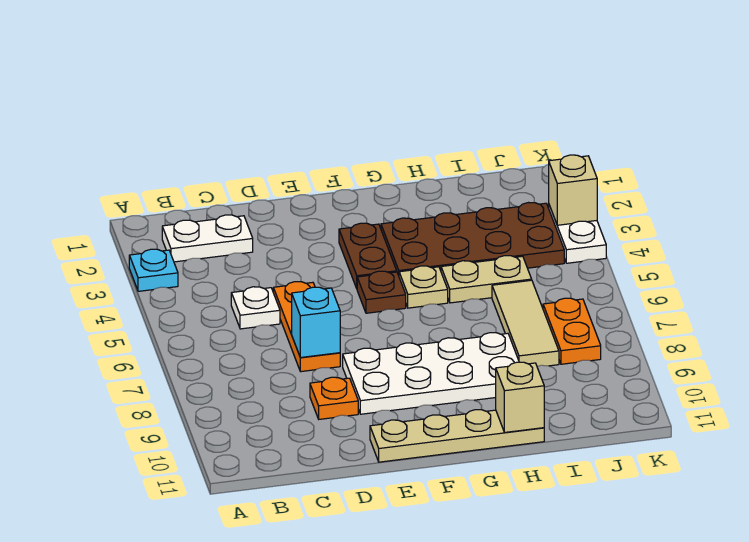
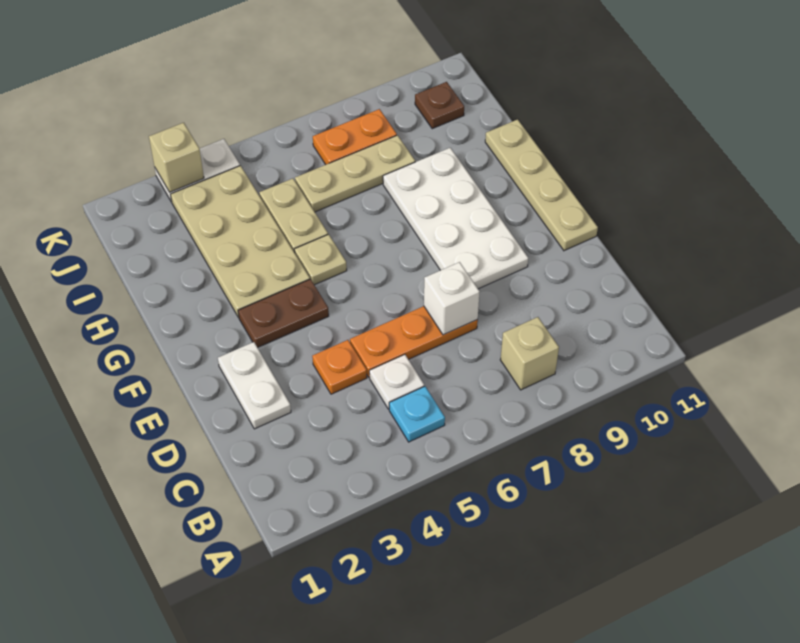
cyan 1x1 plate [129,249,178,291] -> cyan 1x1 plate moved to [389,386,445,442]
white 1x2 plate [162,215,253,262] -> white 1x2 plate moved to [218,342,291,429]
cyan 1x1 brick [292,287,340,358] -> white 1x1 brick [424,262,480,335]
orange 1x1 plate [310,377,358,419] -> orange 1x1 plate moved to [312,340,367,394]
brown 1x1 plate [357,271,406,313] -> brown 1x1 plate moved to [415,82,464,129]
brown 2x4 plate [381,203,564,275] -> tan 2x4 plate [171,166,310,318]
tan 1x1 brick [496,362,544,432] -> tan 1x1 brick moved to [500,317,559,390]
tan 1x3 tile [492,280,559,366] -> tan 1x3 plate [295,135,415,212]

